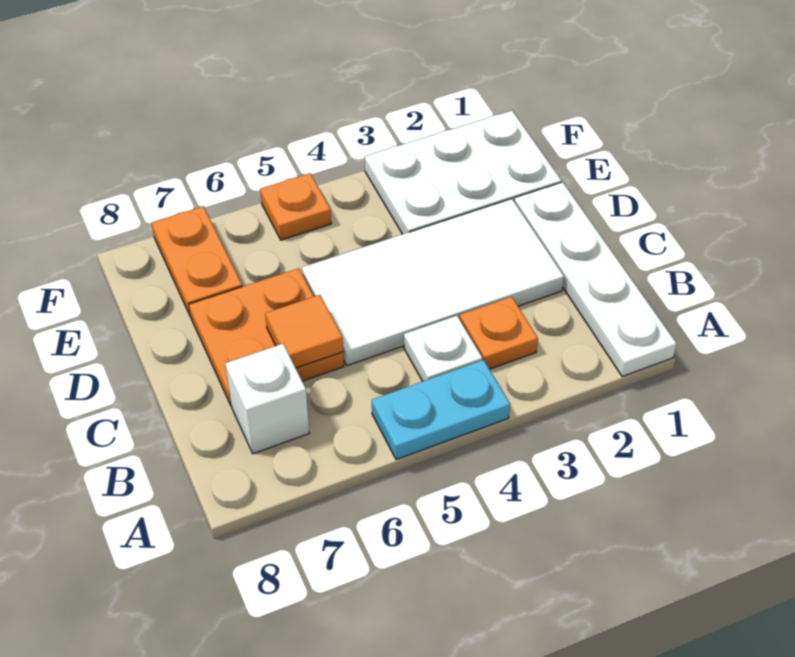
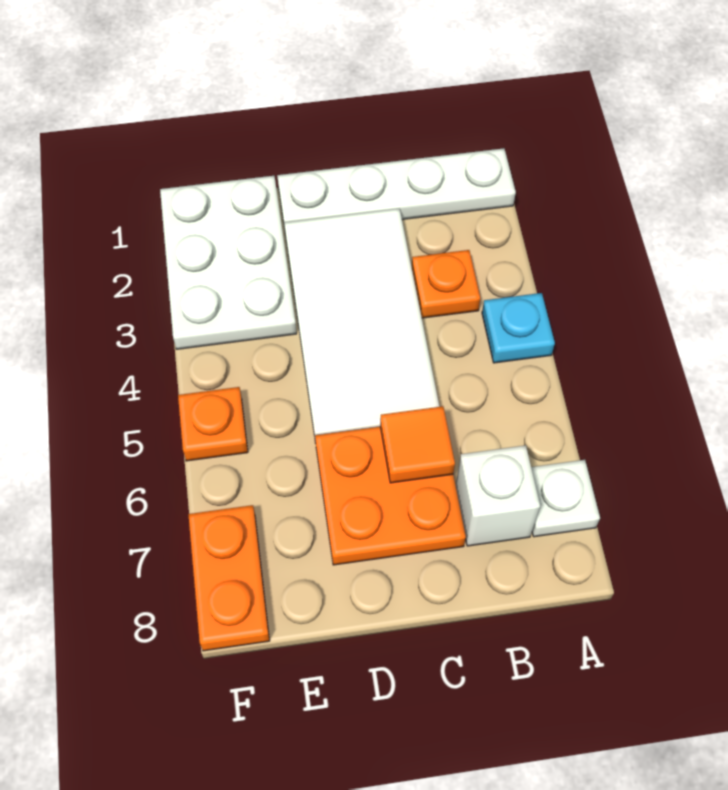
cyan 1x2 plate [372,360,510,460] -> cyan 1x1 plate [482,293,555,363]
white 1x1 plate [404,316,482,381] -> white 1x1 plate moved to [531,460,600,537]
orange 1x2 plate [152,206,242,317] -> orange 1x2 plate turned to [188,505,270,651]

